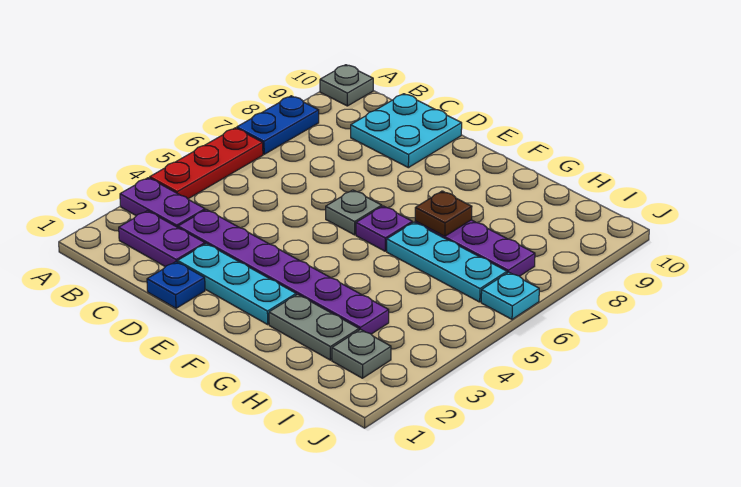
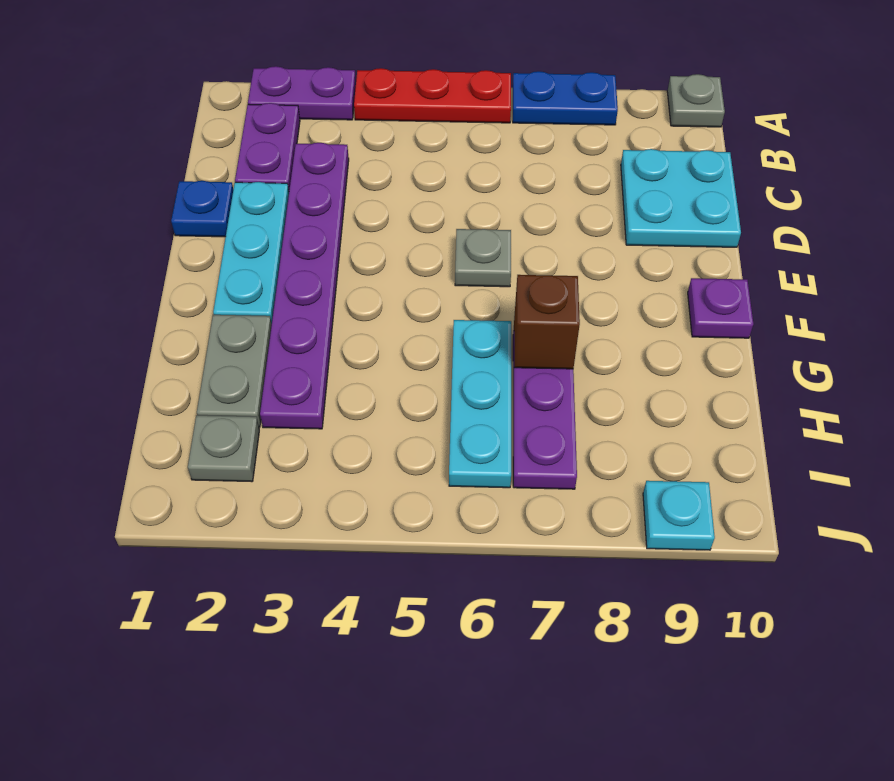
purple 1x2 plate [120,178,205,227] -> purple 1x2 plate turned to [248,66,356,120]
purple 1x1 plate [356,206,412,251] -> purple 1x1 plate moved to [688,278,753,338]
brown 1x1 plate [415,191,472,236] -> brown 1x1 brick [514,275,580,369]
cyan 1x1 plate [481,272,539,319] -> cyan 1x1 plate moved to [643,481,715,550]

